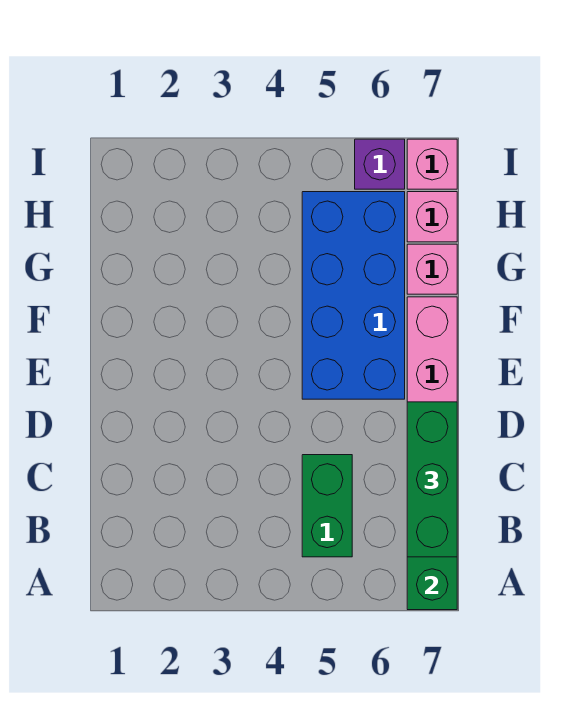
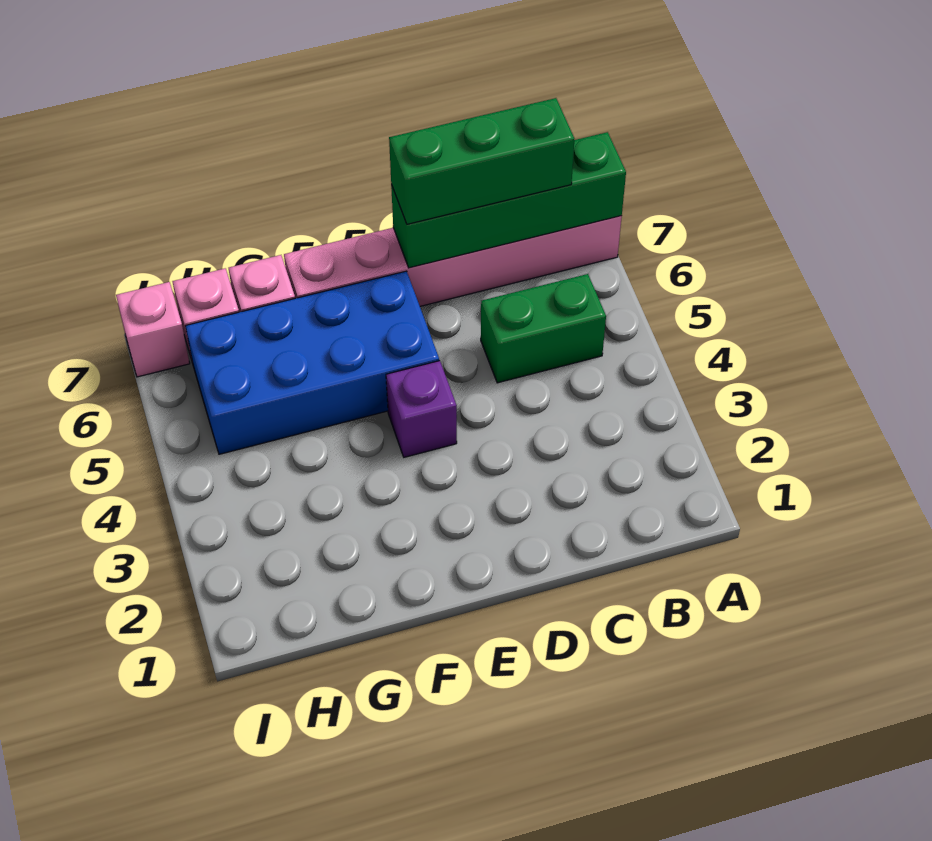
purple 1x1 brick [355,139,405,189] -> purple 1x1 brick moved to [386,361,457,457]

